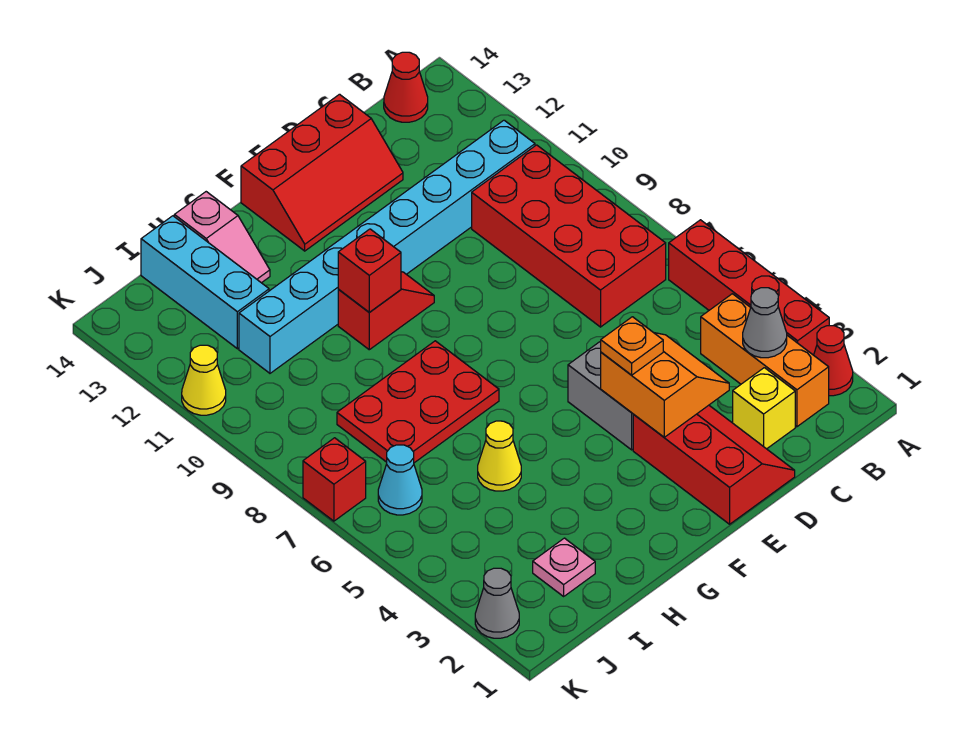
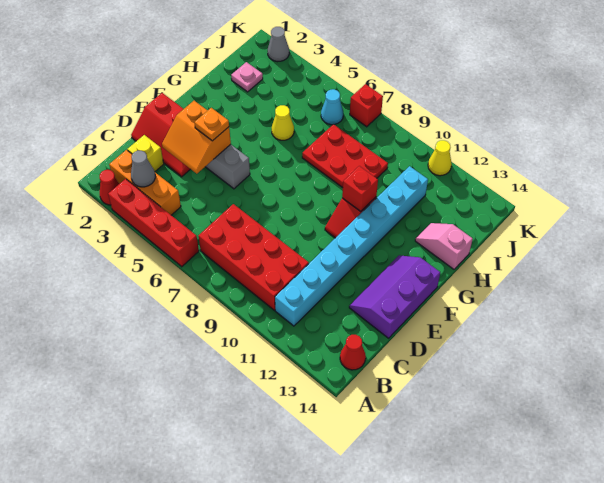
red 2x3 slope [241,94,403,251] -> purple 2x3 slope [349,255,440,338]
red 2x3 plate [337,341,499,463] -> red 2x3 plate turned to [302,124,388,188]
cyan 1x3 brick [141,216,269,349] -> none

